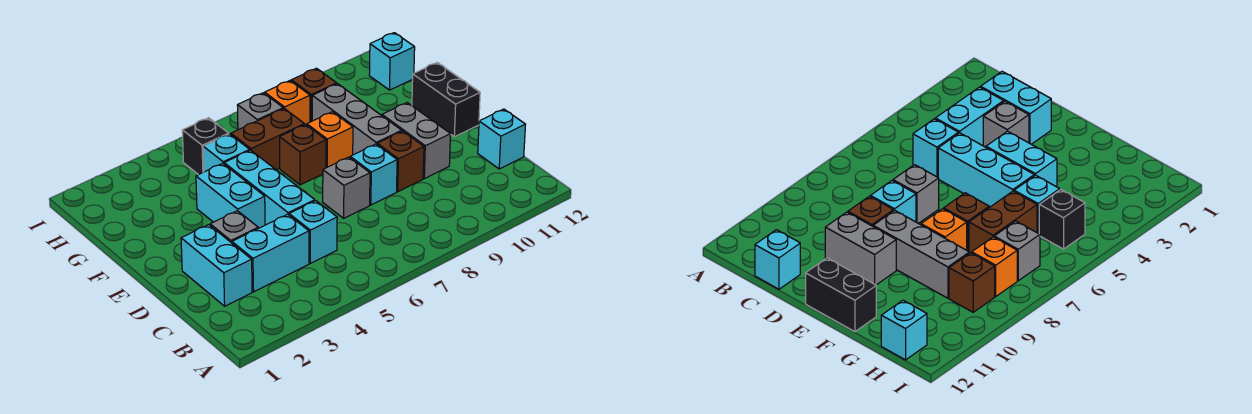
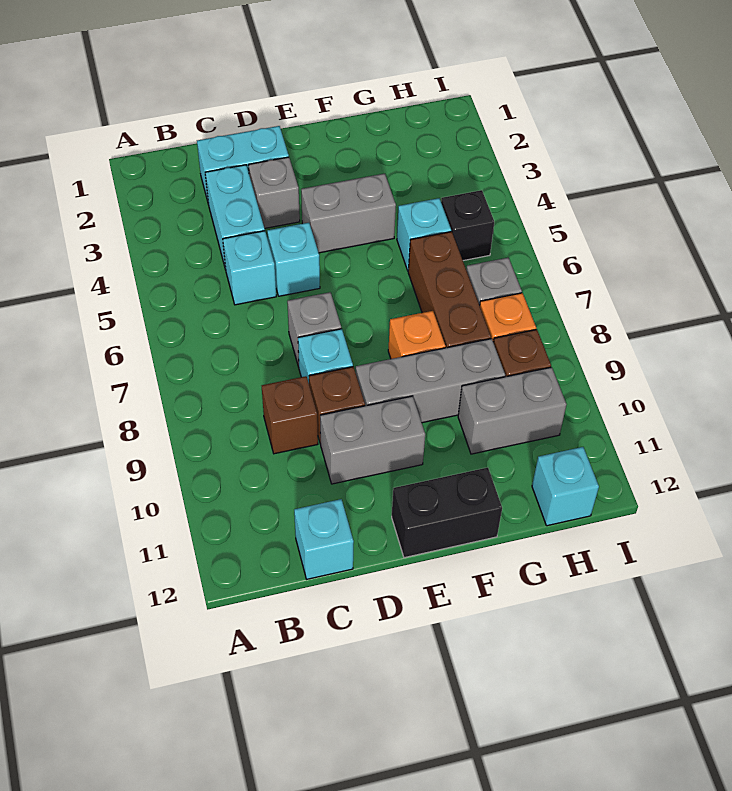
cyan 1x3 brick [224,150,315,225] -> cyan 1x1 brick [267,223,320,296]
cyan 1x2 brick [196,163,265,228] -> grey 1x2 brick [301,174,396,253]
brown 1x1 brick [280,125,326,185] -> brown 1x1 brick moved to [262,376,318,454]
brown 1x2 brick [231,109,304,170] -> brown 1x3 brick [408,232,491,348]
none -> grey 1x2 brick [458,367,567,454]

